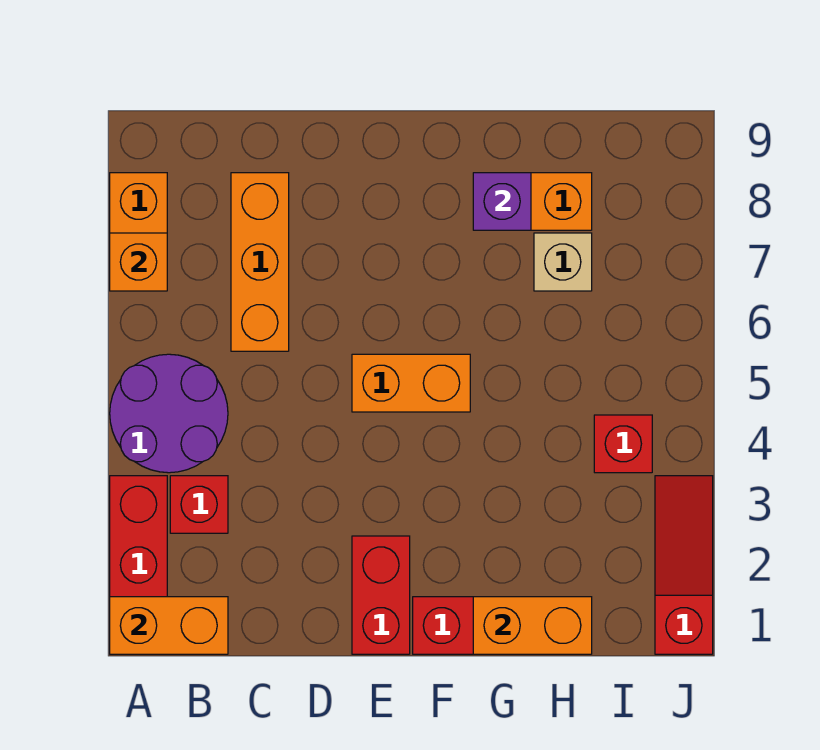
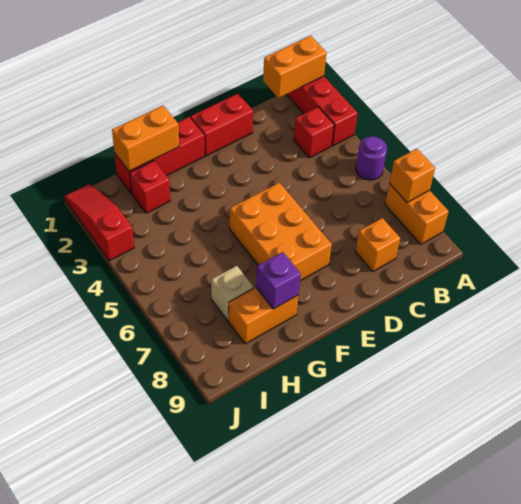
purple 2x2 round brick [110,354,228,473] -> purple 1x1 round brick [356,137,387,180]
orange 1x3 brick [231,173,289,351] -> orange 1x1 brick [355,218,400,272]
red 1x2 brick [352,536,410,654] -> red 1x2 brick turned to [191,94,253,156]
orange 1x2 brick [352,354,470,412] -> orange 2x3 brick [230,182,332,281]
red 1x1 brick [594,415,652,473] -> red 1x1 brick moved to [130,161,170,213]
red 1x3 slope [655,476,713,654] -> red 1x3 slope turned to [65,184,134,261]

